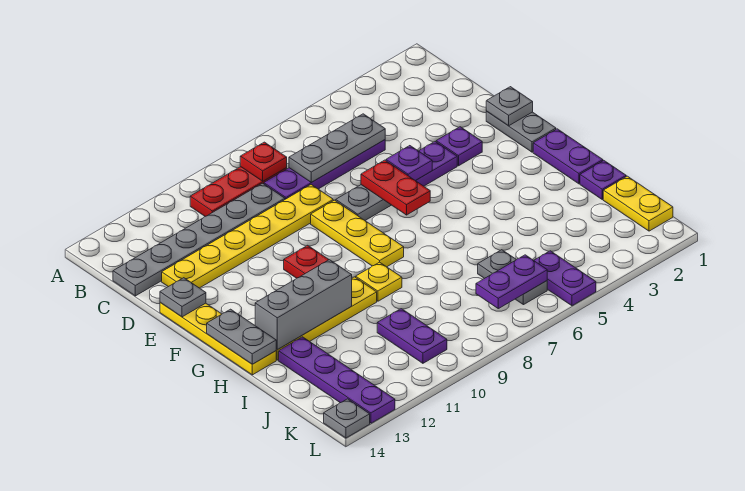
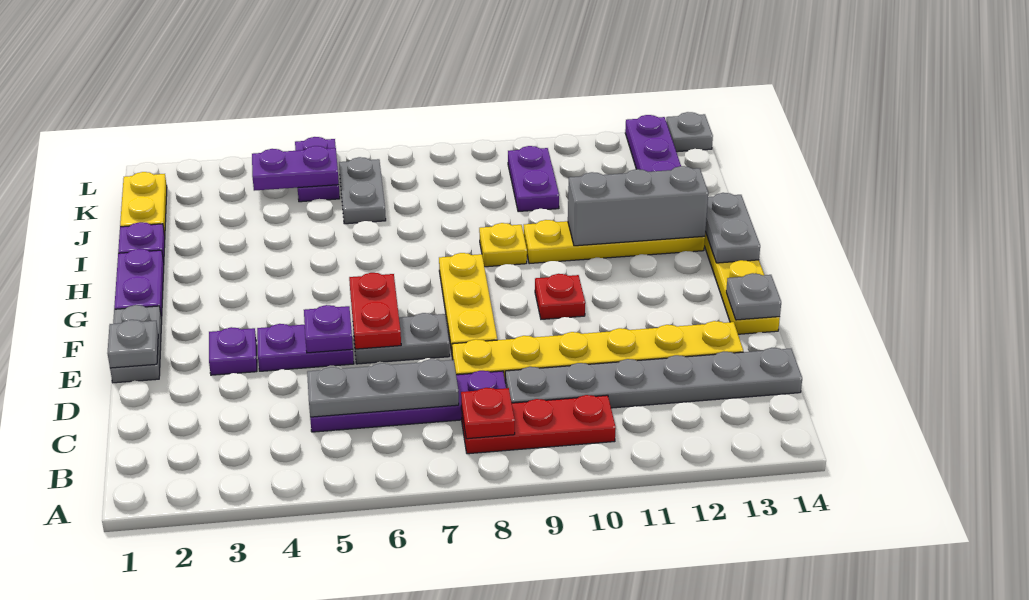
purple 1x2 plate [476,255,547,309] -> purple 1x2 plate moved to [252,146,339,191]

